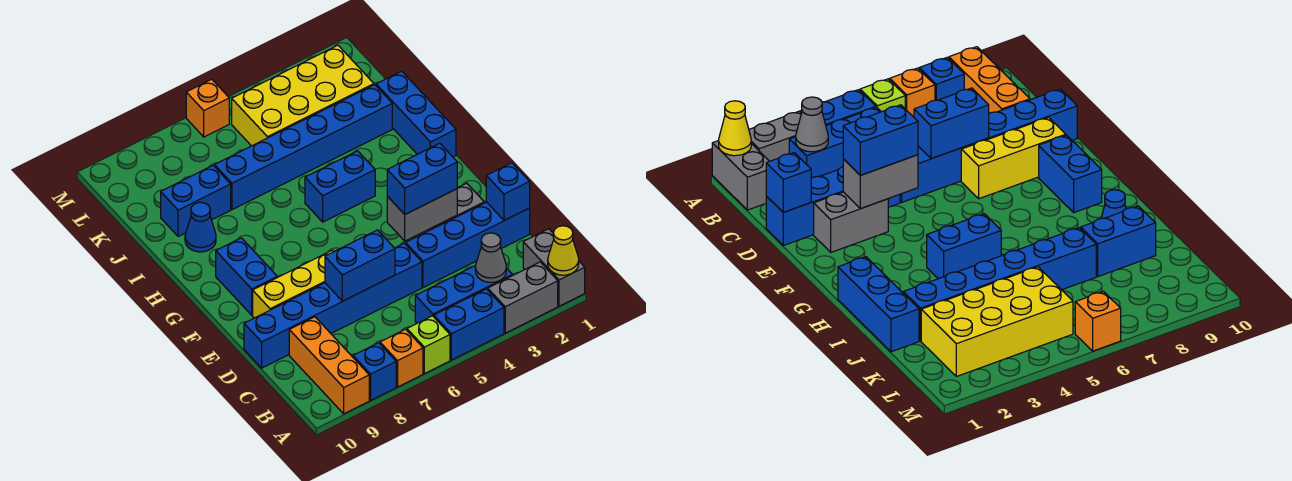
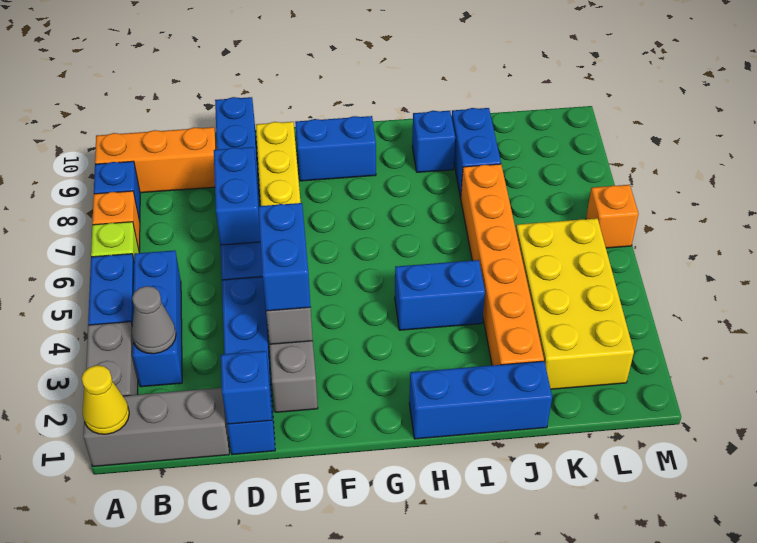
grey 1x2 brick [523,229,585,306] -> grey 1x3 brick [83,388,229,466]
blue 1x2 brick [305,151,375,222] -> blue 1x2 brick turned to [395,260,485,330]
blue 1x1 cone [185,202,216,252] -> blue 1x1 brick [412,111,455,172]
blue 1x6 brick [215,85,392,210] -> orange 1x6 brick [461,164,544,365]

